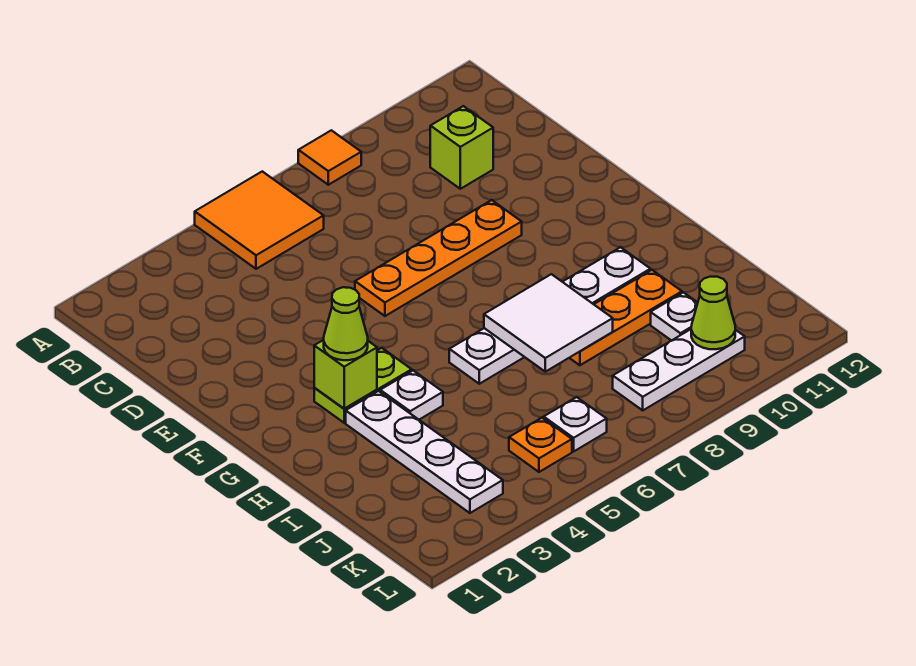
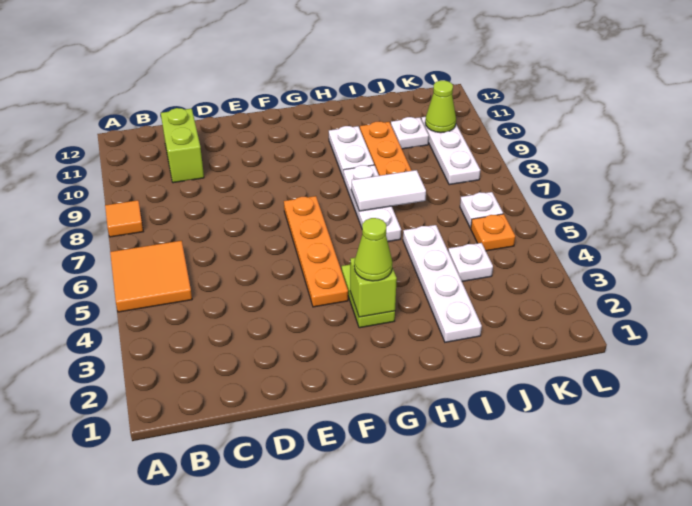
lime 1x1 brick [430,106,493,189] -> lime 1x2 brick [161,108,204,183]
orange 1x4 plate [355,200,522,316] -> orange 1x4 plate moved to [284,196,348,307]
white 1x4 plate [346,391,503,513] -> white 1x4 plate turned to [403,225,482,342]
white 1x1 plate [380,370,443,420] -> white 1x1 plate moved to [448,243,493,281]
white 2x2 tile [484,274,613,372] -> white 1x2 tile [351,170,426,211]

